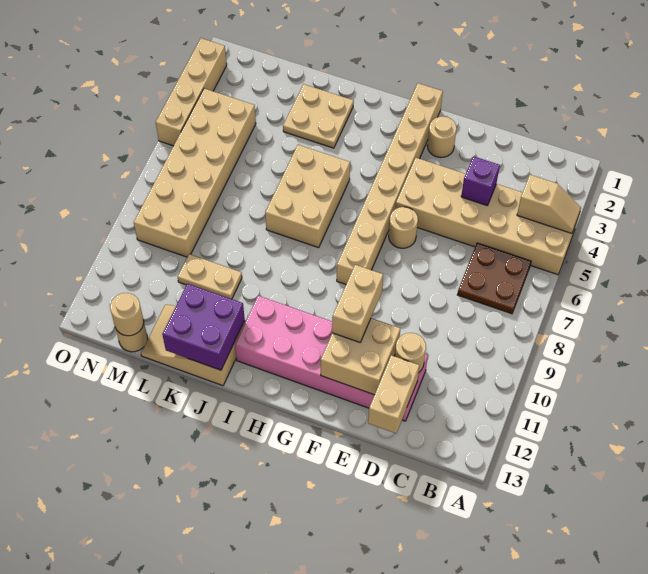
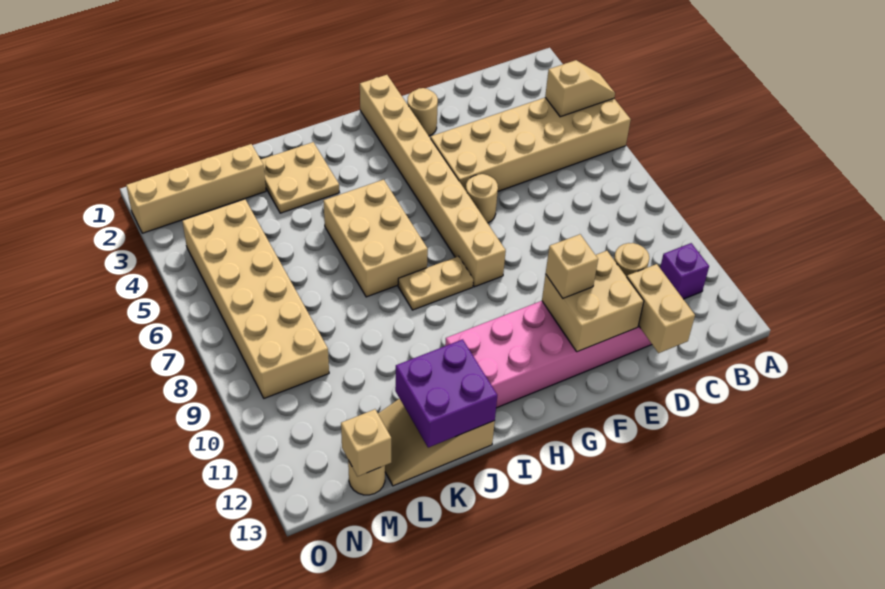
brown 2x2 plate [457,243,531,314] -> none
purple 1x1 brick [461,156,500,206] -> purple 1x1 brick moved to [660,243,709,299]
tan 1x2 brick [332,265,383,342] -> tan 1x1 brick [546,234,598,298]
tan 1x2 plate [178,254,242,299] -> tan 1x2 plate moved to [398,256,473,310]
tan 1x1 round brick [110,293,144,336] -> tan 1x1 brick [341,409,391,477]
tan 1x4 brick [156,38,227,146] -> tan 1x4 brick turned to [126,144,266,233]

